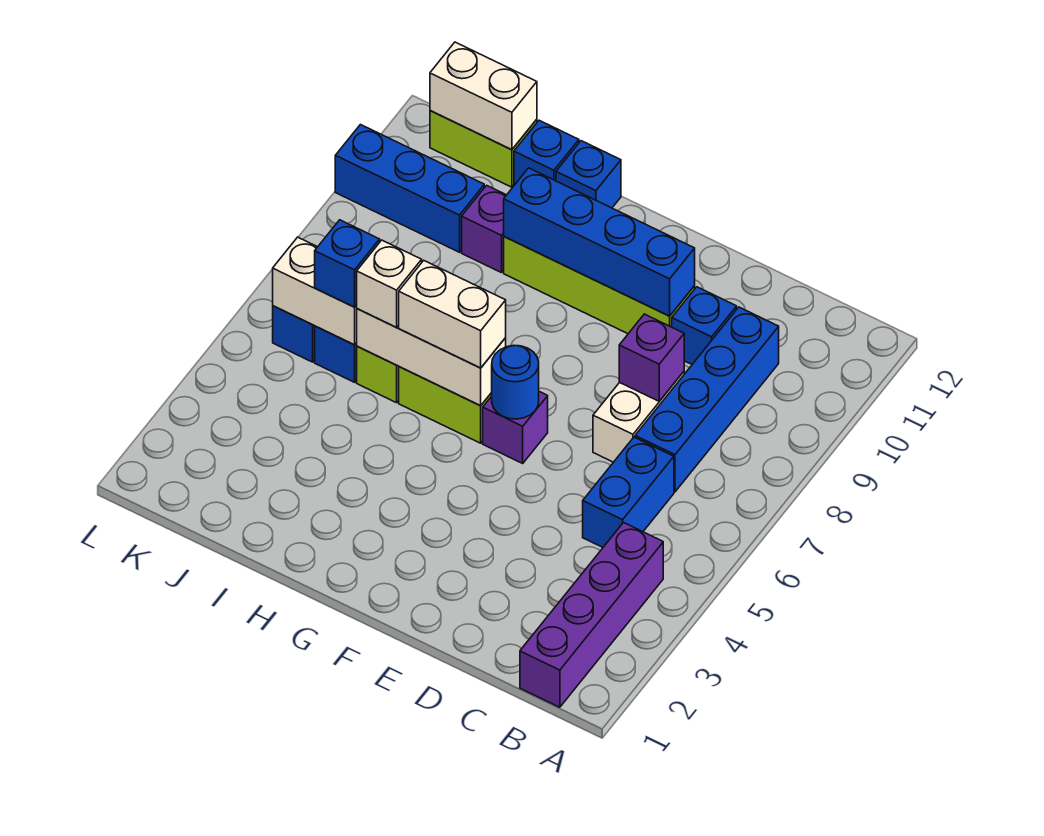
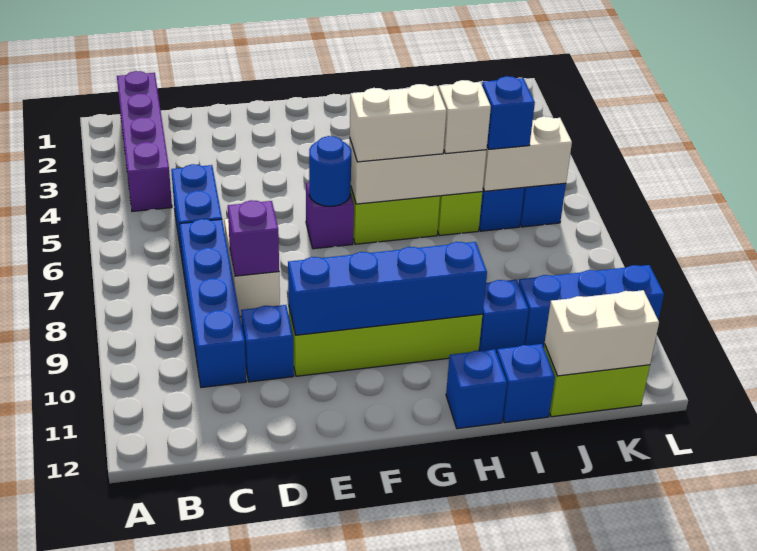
purple 1x1 brick [462,185,506,273] -> blue 1x1 brick [479,280,529,353]

